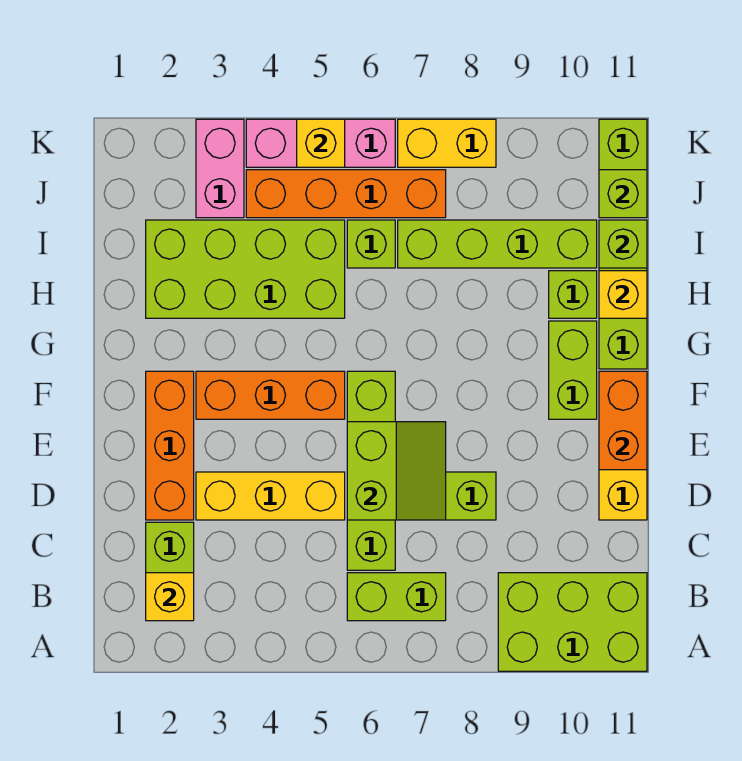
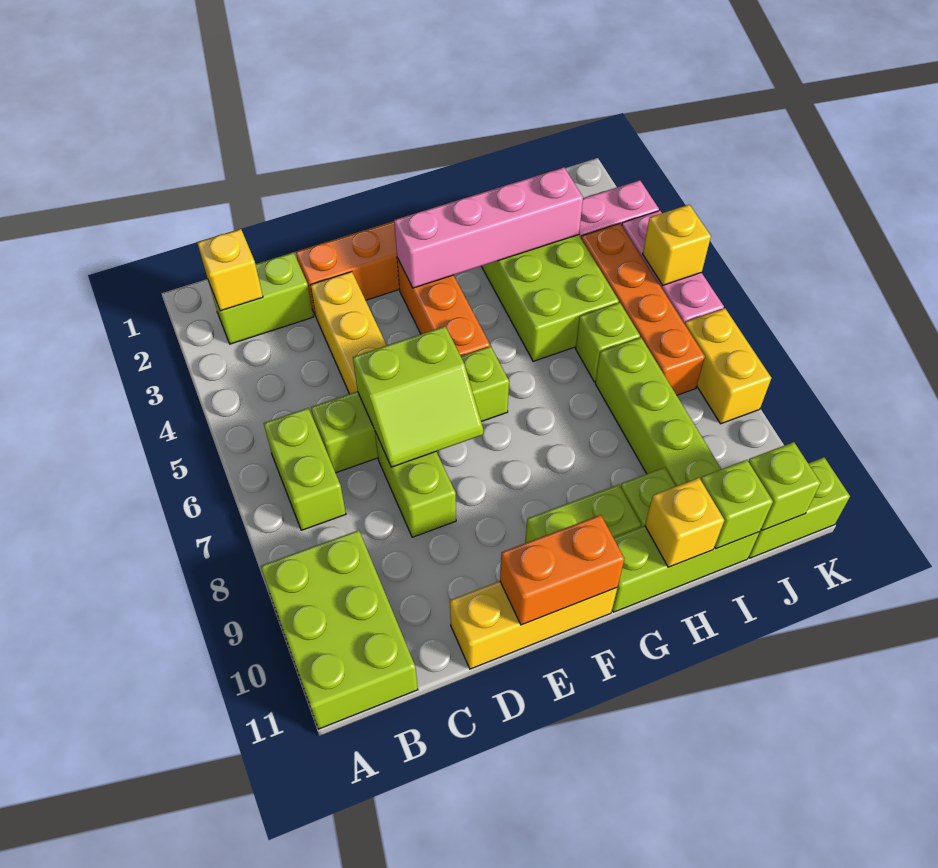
none -> pink 1x4 brick [394,167,583,288]

